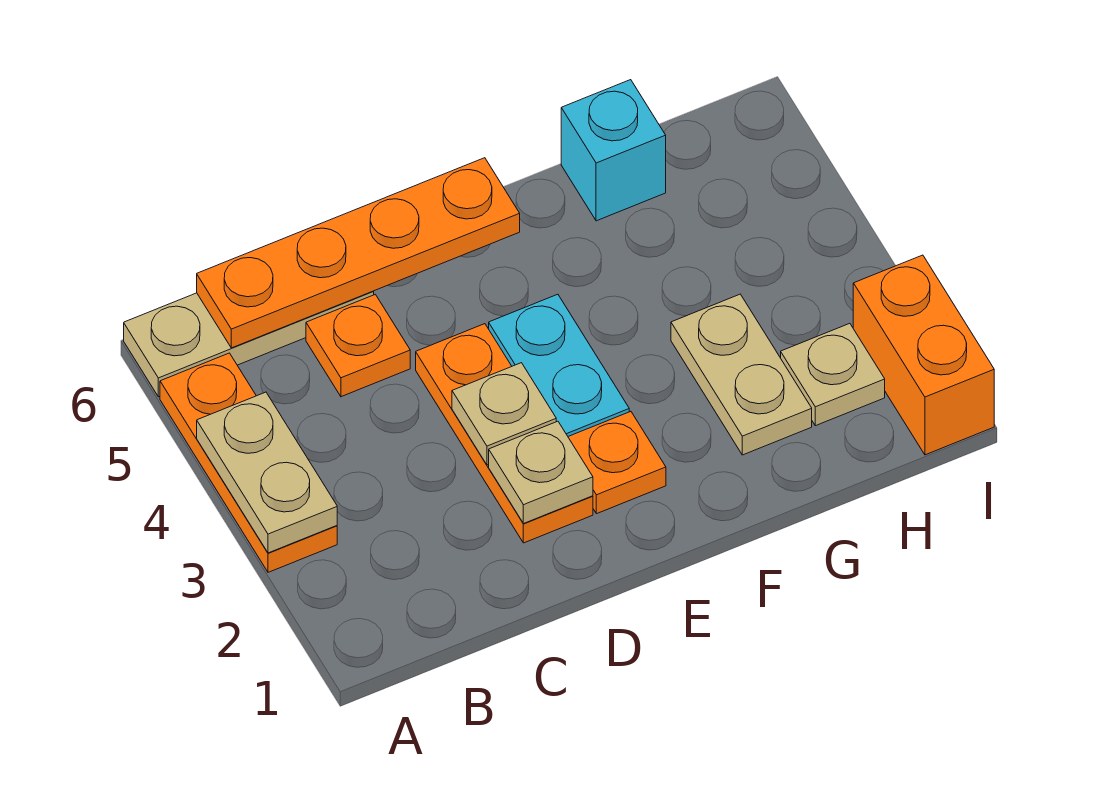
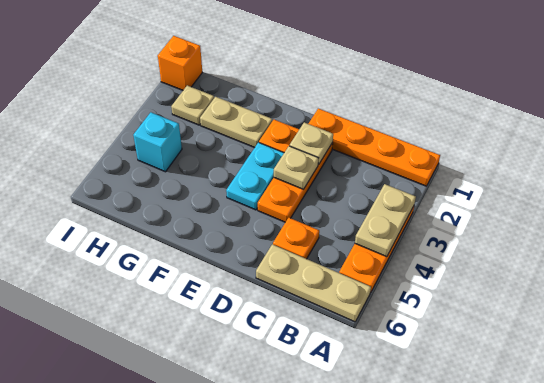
orange 1x4 plate [197,158,520,348] -> orange 1x4 plate moved to [308,109,440,186]
tan 1x2 plate [671,294,812,455] -> tan 1x2 plate turned to [200,97,272,148]
cyan 1x1 brick [561,80,666,221] -> cyan 1x1 brick moved to [133,112,182,172]
orange 1x2 brick [853,255,994,455] -> orange 1x1 brick [158,36,202,90]

